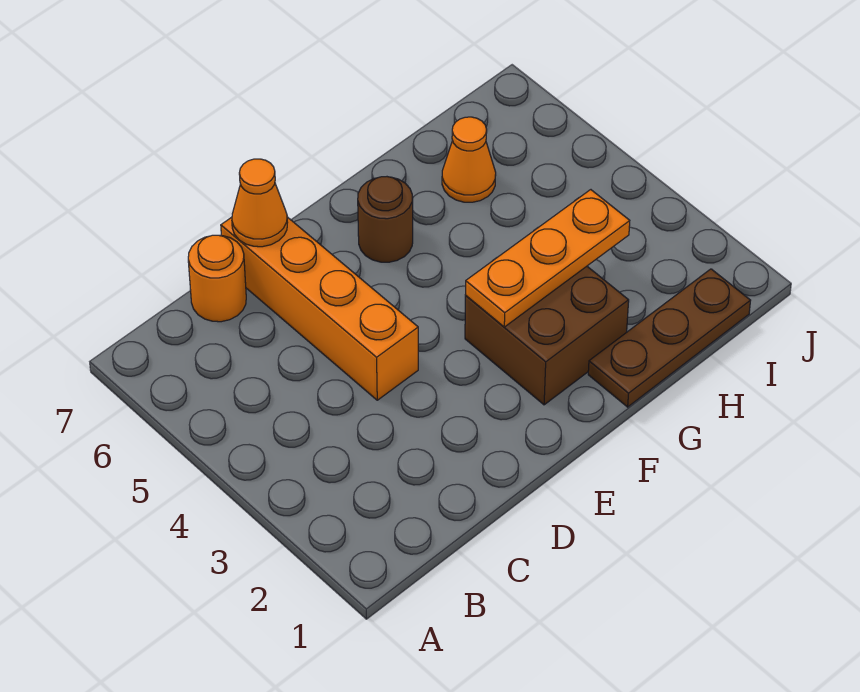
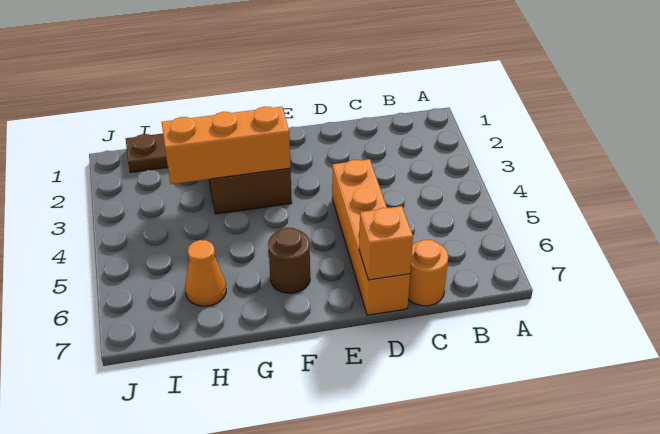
orange 1x1 cone [232,159,288,247] -> orange 1x1 brick [359,206,413,280]
orange 1x3 plate [465,190,630,327] -> orange 1x3 brick [162,107,290,184]

